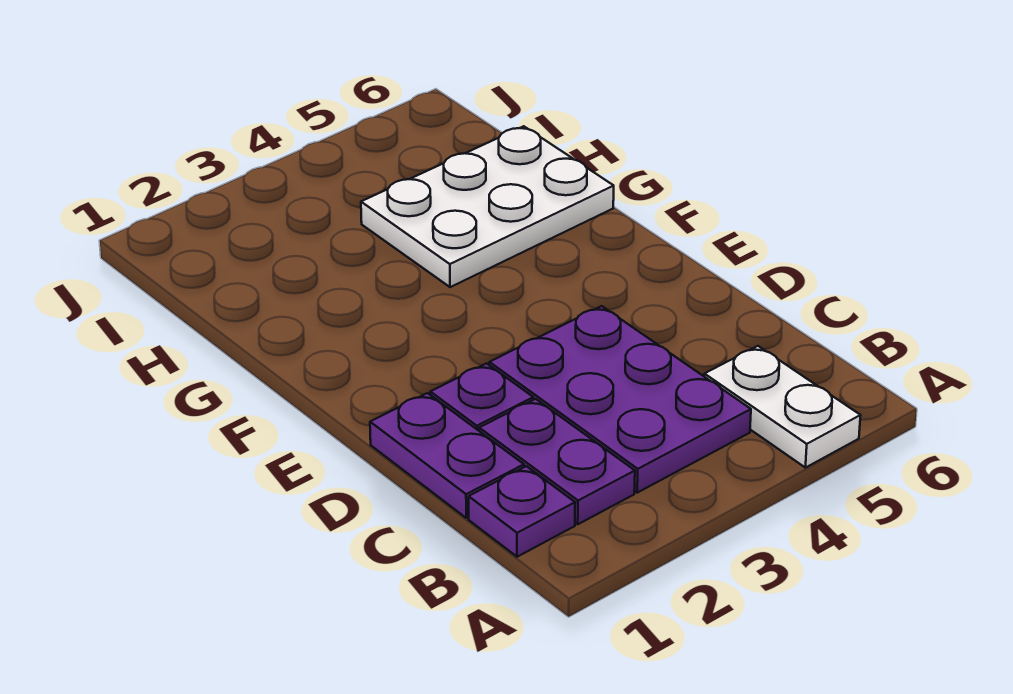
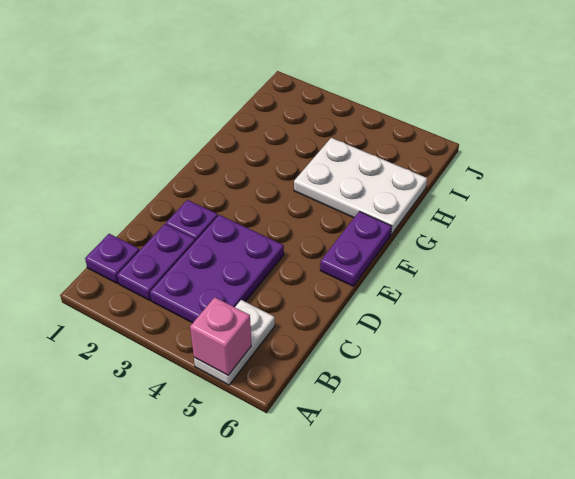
none -> pink 1x1 brick [190,297,251,375]
purple 1x2 plate [370,393,524,518] -> purple 1x2 plate moved to [320,211,392,286]

